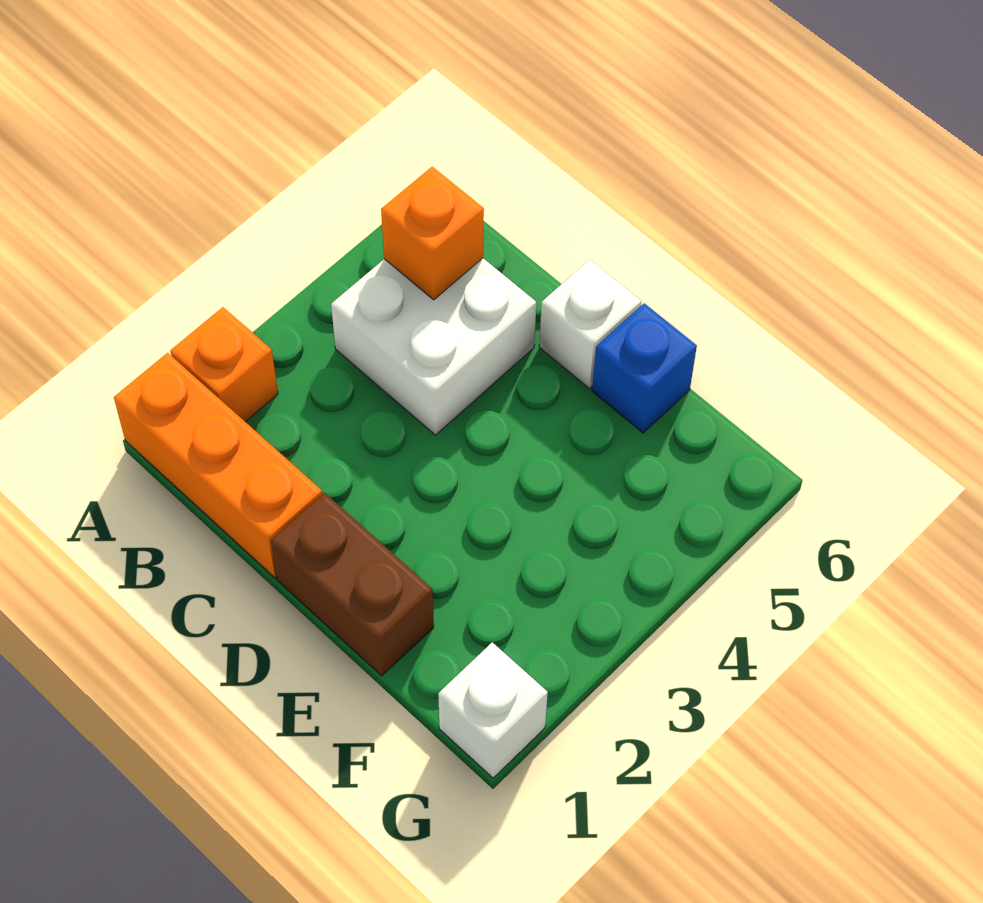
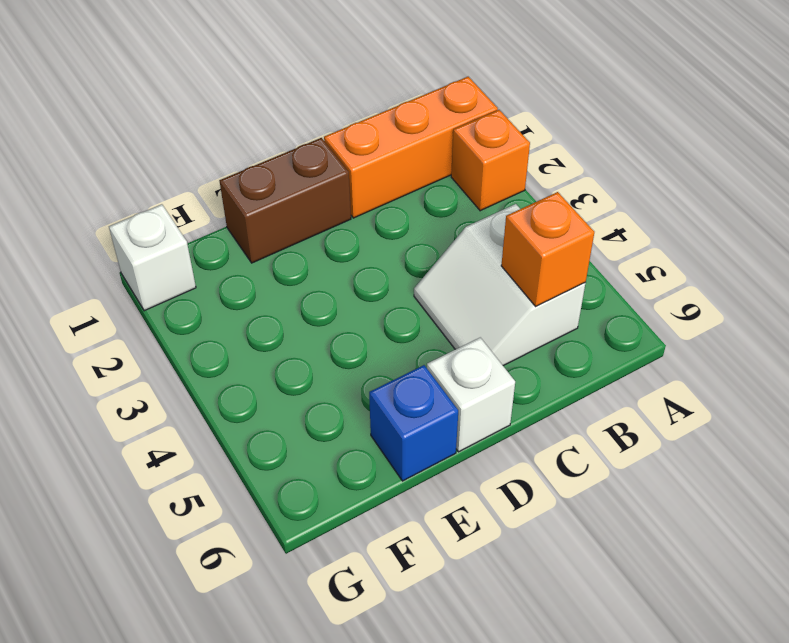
white 2x2 brick [331,258,536,435] -> white 2x2 slope [414,204,585,366]

